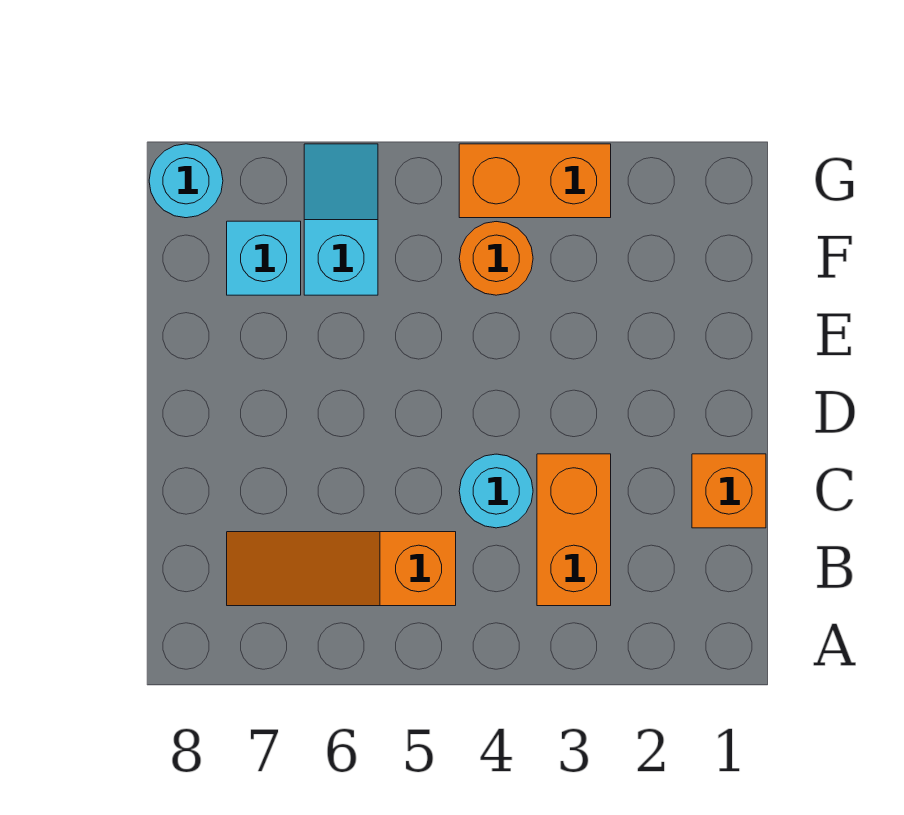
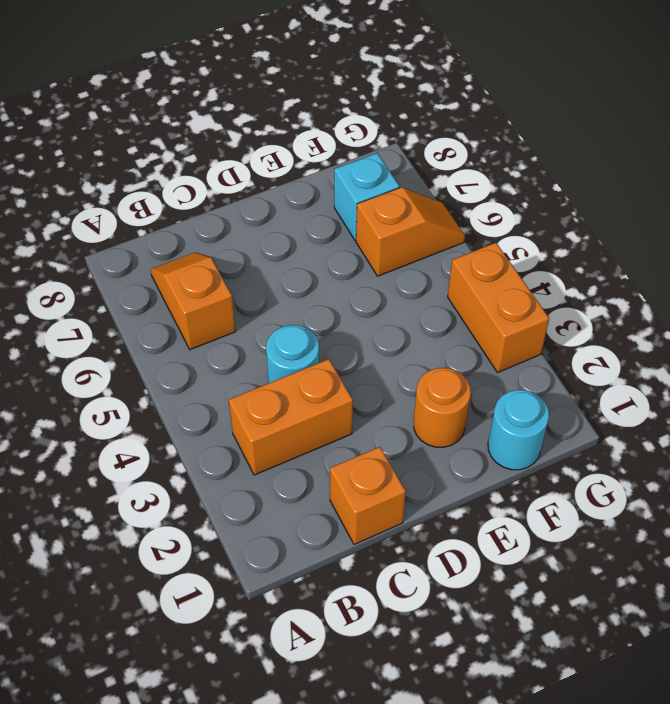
orange 1x3 slope [227,532,456,606] -> orange 1x2 slope [151,252,236,350]
orange 1x1 round brick [459,222,533,295] -> orange 1x1 round brick moved to [414,368,471,447]
cyan 1x2 slope [304,144,378,295] -> orange 1x2 slope [356,187,465,276]
cyan 1x1 round brick [149,144,223,218] -> cyan 1x1 round brick moved to [488,390,549,470]

